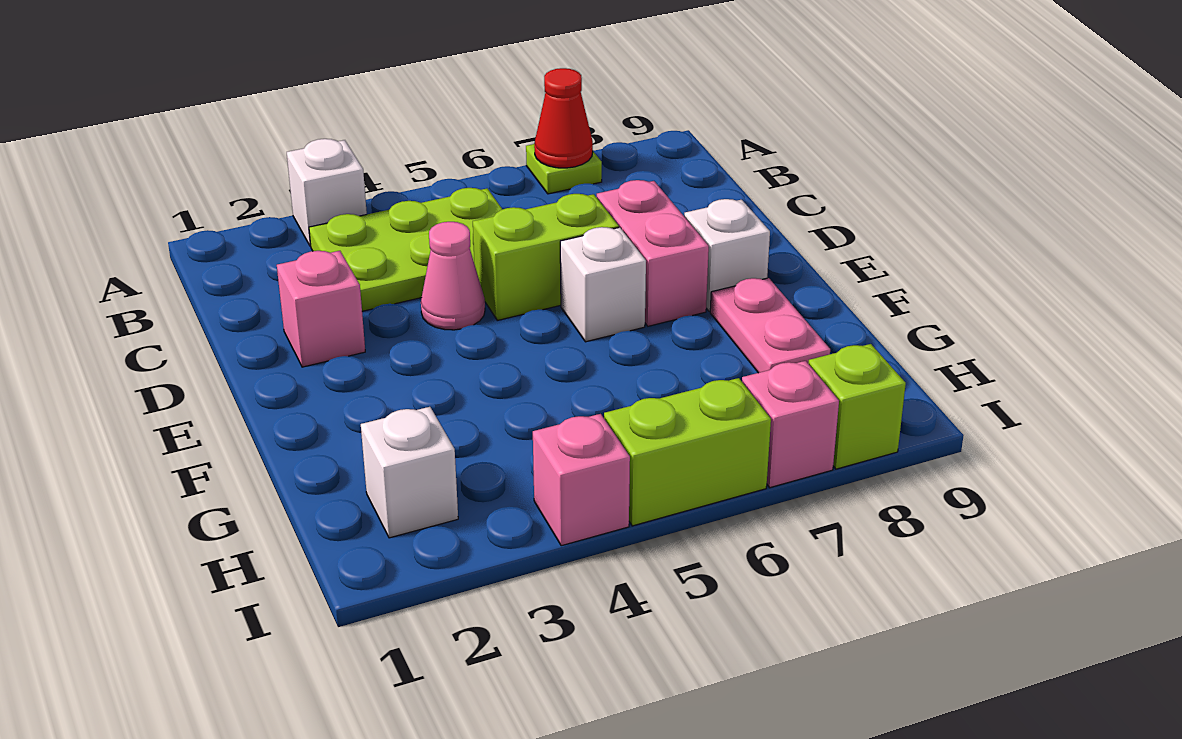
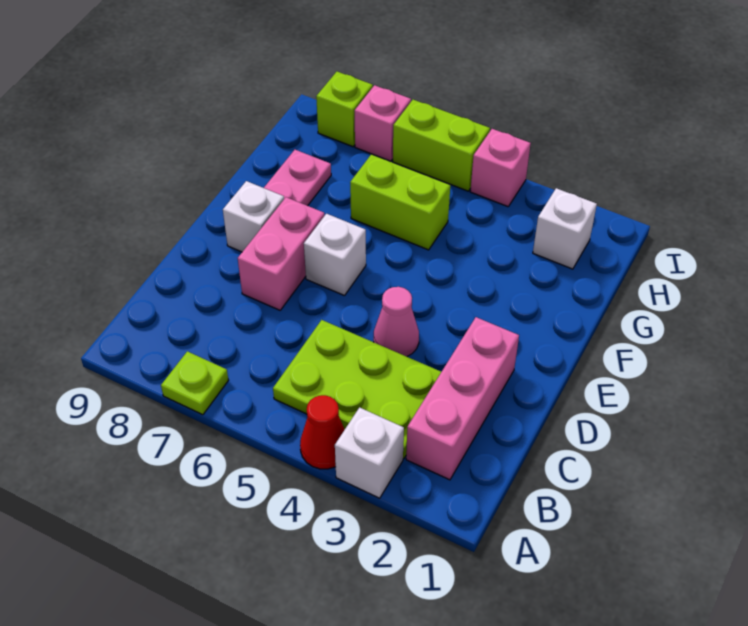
red 1x1 cone [534,68,593,168] -> red 1x1 cone moved to [300,395,345,469]
pink 1x1 brick [277,251,365,367] -> pink 1x3 brick [406,317,519,480]
lime 1x2 brick [473,194,619,320] -> lime 1x2 brick moved to [350,154,450,250]

